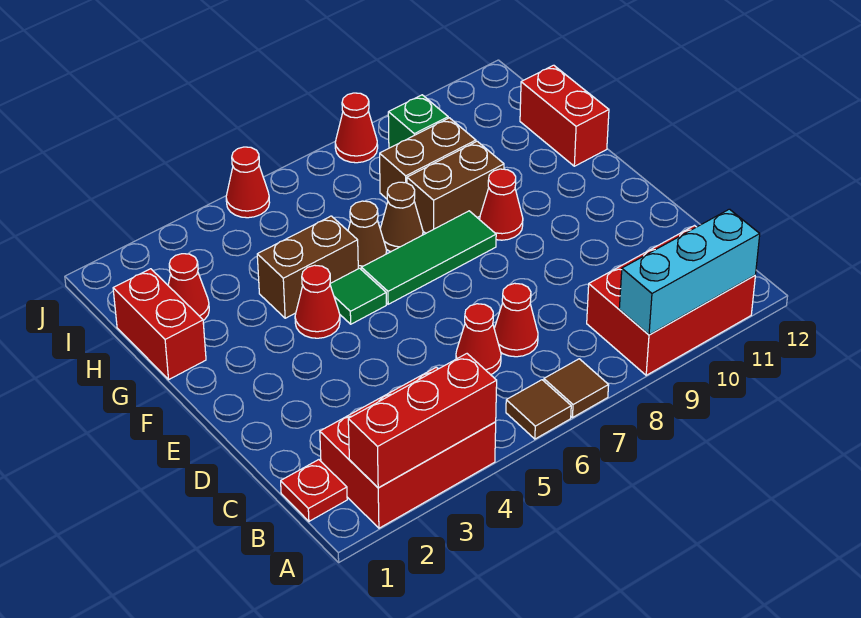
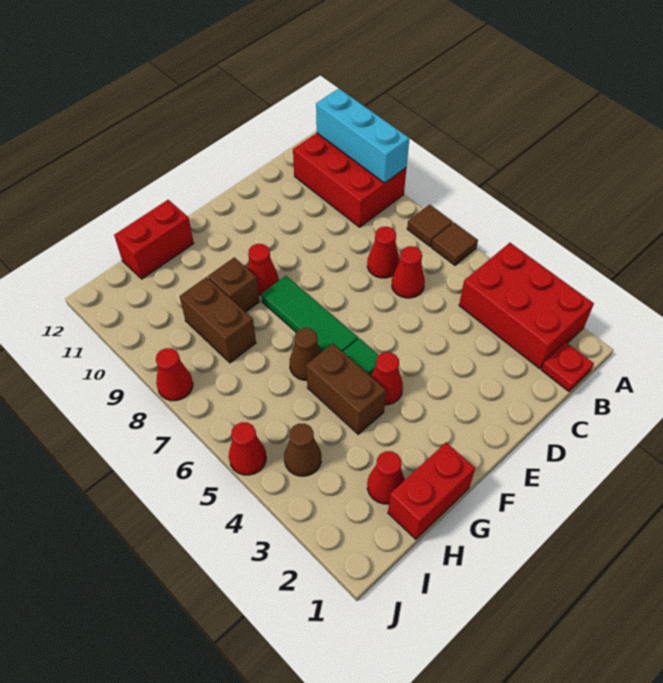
red 1x3 brick [348,354,497,488] -> none
brown 1x1 cone [380,182,423,252] -> brown 1x1 cone moved to [284,424,321,476]
brown 1x2 brick [407,141,504,233] -> brown 1x1 brick [208,257,259,312]
green 1x1 brick [388,95,448,148] -> none

